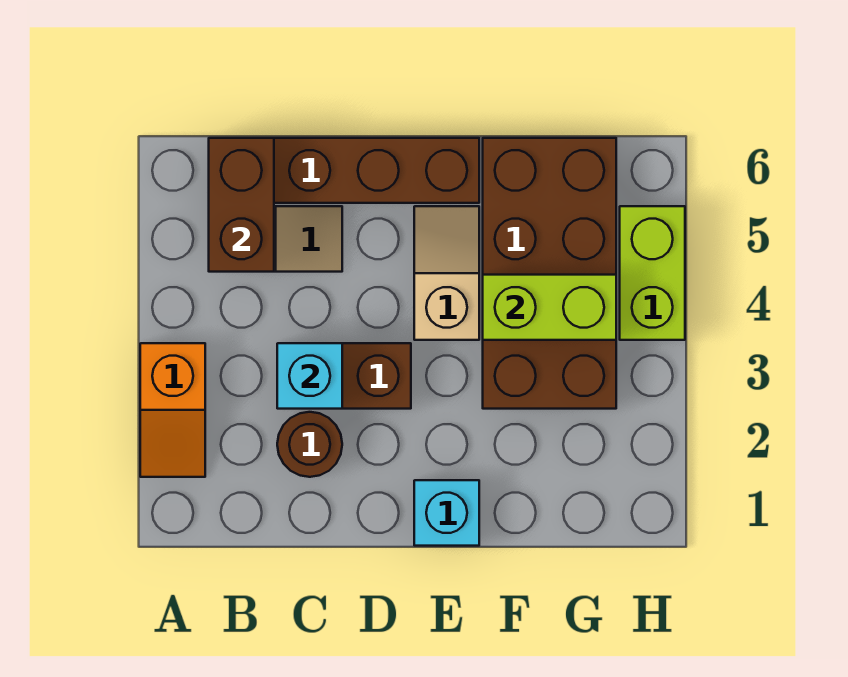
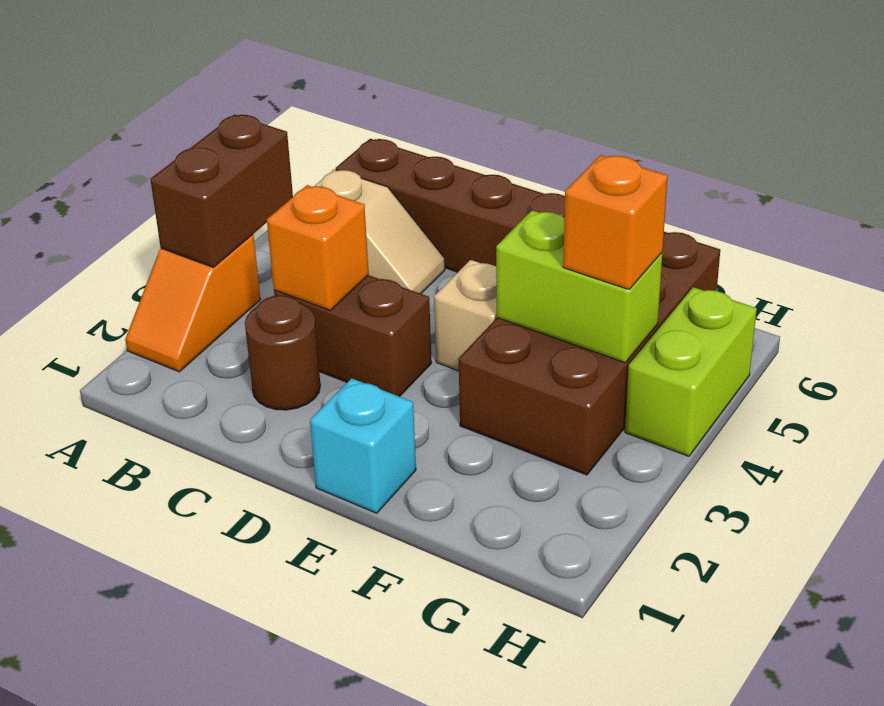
brown 1x2 brick [209,138,274,272] -> brown 1x2 brick moved to [150,115,293,267]
cyan 1x1 brick [277,343,342,409] -> orange 1x1 brick [267,185,369,310]
none -> orange 1x1 brick [563,155,668,289]

